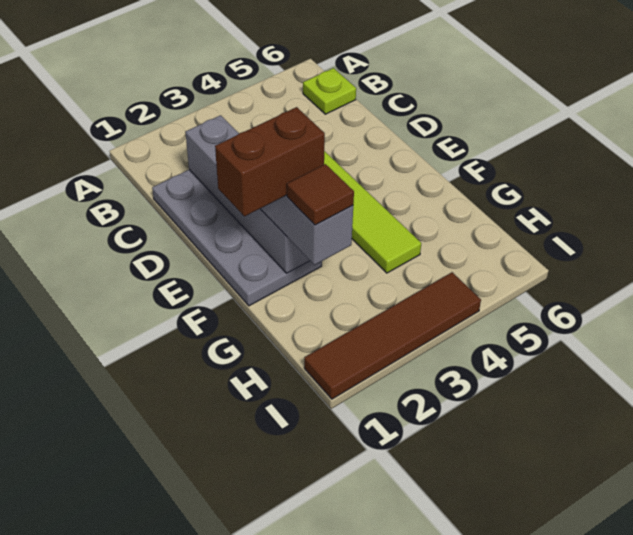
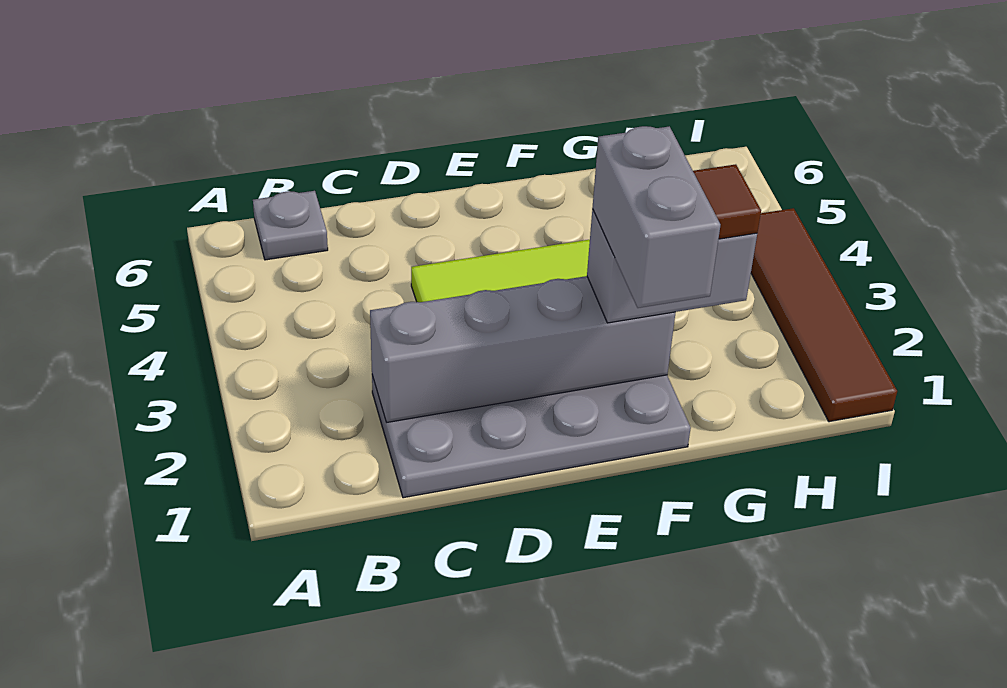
lime 1x1 plate [303,68,356,114] -> grey 1x1 plate [253,191,328,260]
brown 1x2 brick [215,107,325,216] -> grey 1x2 brick [592,126,720,308]

